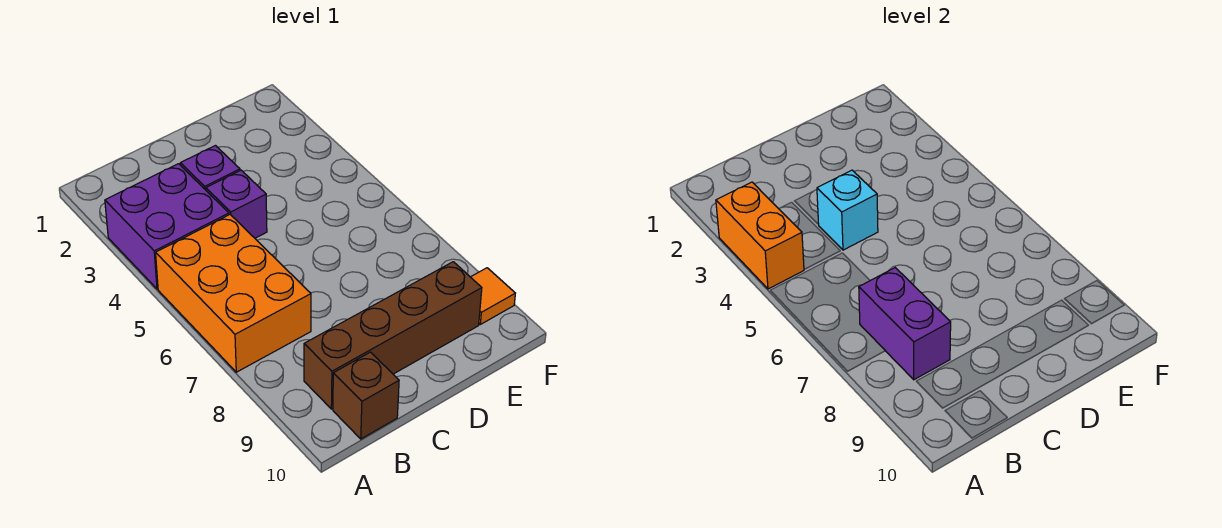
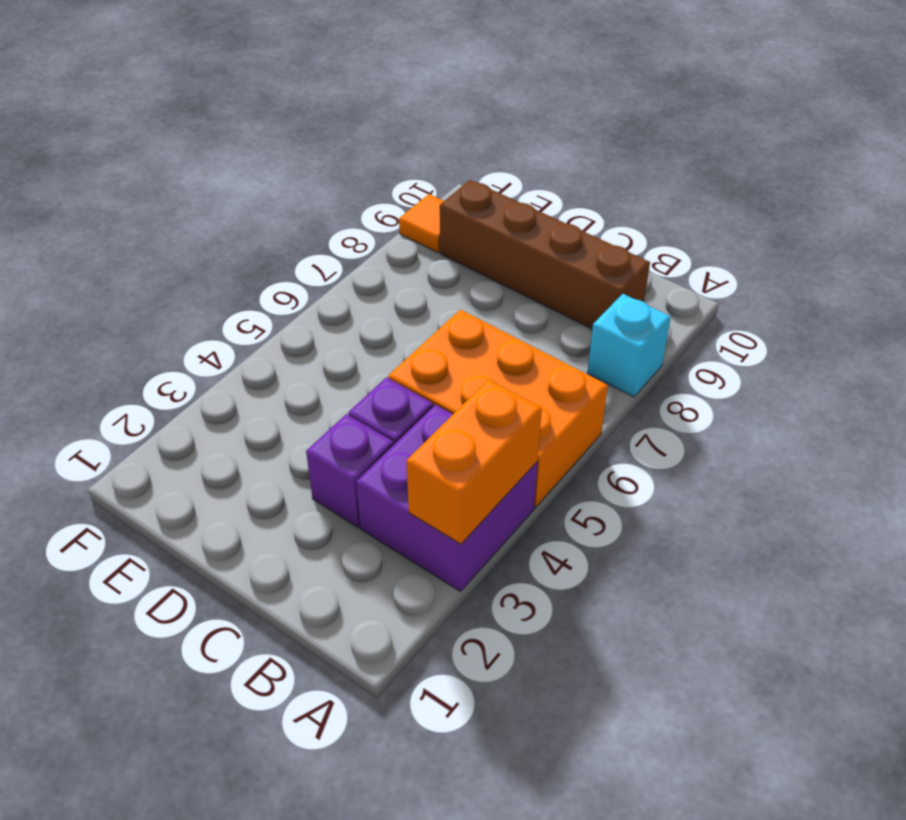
orange 2x3 brick [156,215,311,372] -> orange 2x3 brick turned to [388,310,608,507]
purple 1x2 brick [859,268,951,380] -> none
brown 1x1 brick [333,352,399,439] -> none
cyan 1x1 brick [817,170,878,250] -> cyan 1x1 brick moved to [587,294,671,397]

